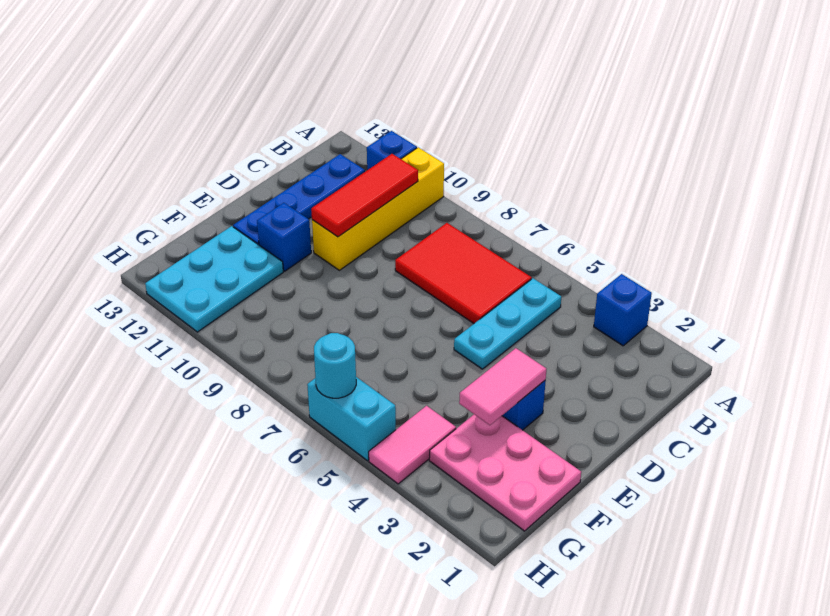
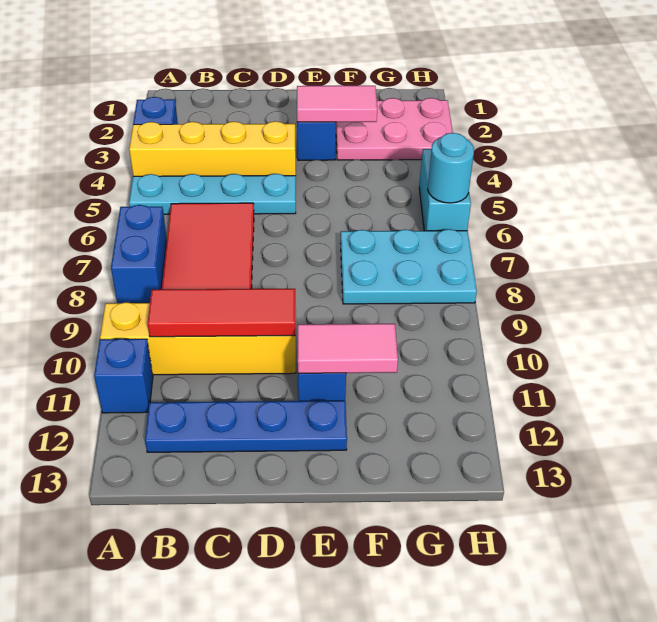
none -> yellow 1x4 brick [129,121,296,176]
none -> blue 1x2 brick [111,205,167,303]
cyan 1x3 plate [454,278,561,369] -> cyan 1x4 plate [129,174,296,214]
pink 2x3 plate [429,415,581,531] -> pink 2x3 plate turned to [336,98,453,160]
cyan 2x3 plate [145,226,283,332] -> cyan 2x3 plate moved to [341,229,477,304]
pink 1x2 tile [369,406,456,484] -> pink 1x2 tile moved to [298,324,398,373]

